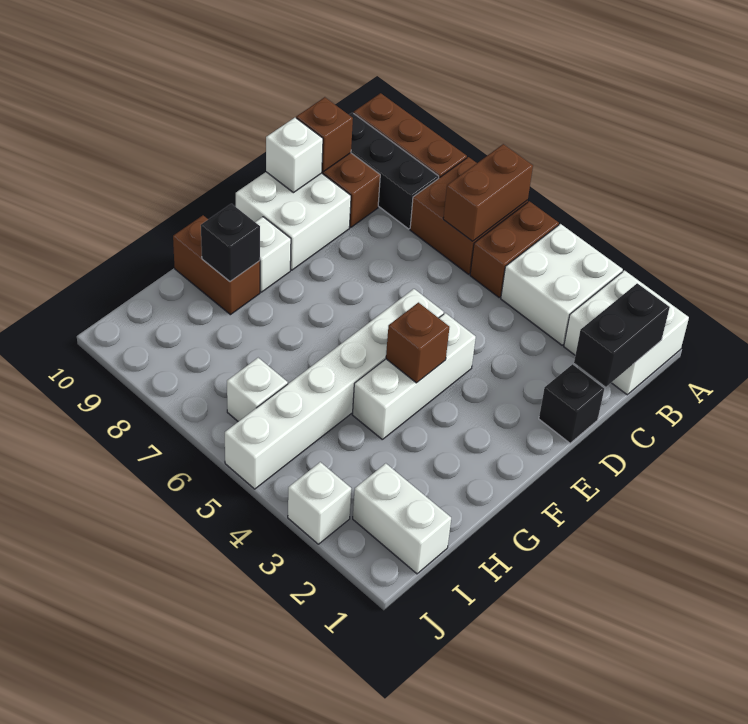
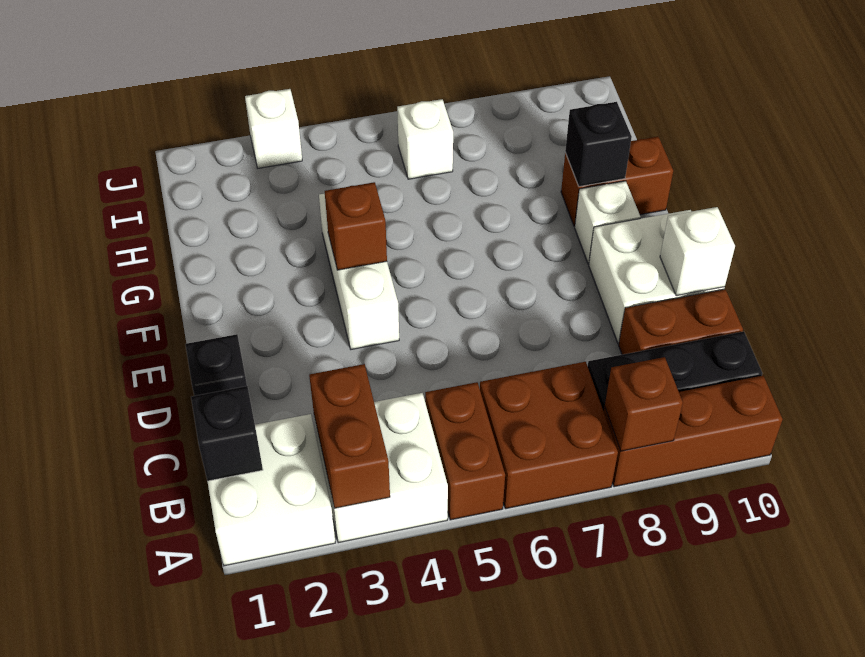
brown 1x2 brick [443,144,533,241] -> brown 1x2 brick moved to [309,364,390,508]
black 1x2 brick [574,283,670,387] -> black 1x1 brick [191,386,263,481]
brown 1x1 brick [296,97,353,172] -> brown 1x1 brick moved to [605,357,683,451]
white 1x6 brick [225,289,444,489] -> none
white 1x2 brick [353,463,451,574] -> none

